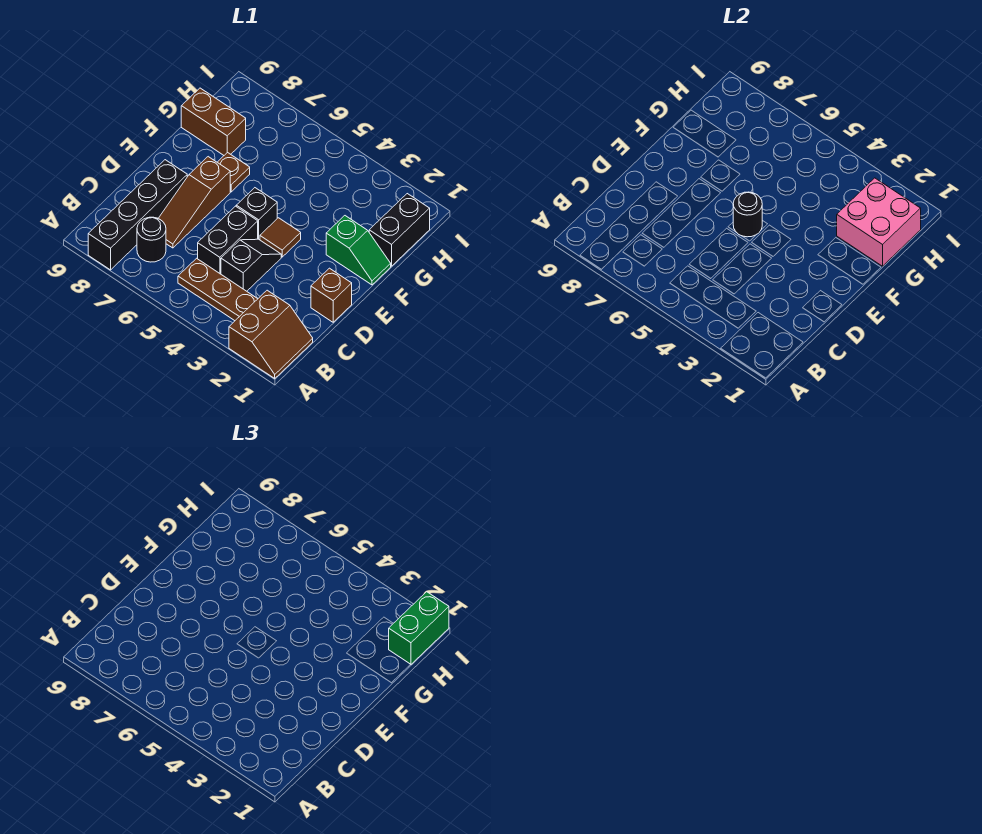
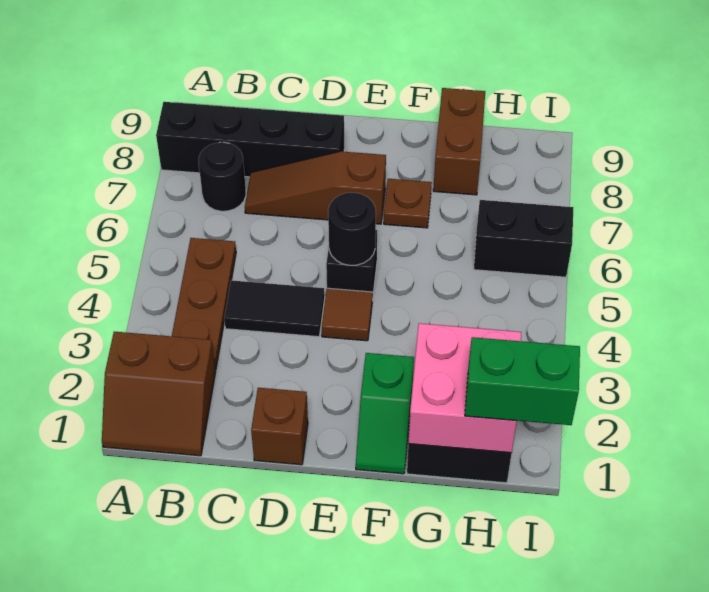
black 1x2 slope [221,239,281,291] -> black 1x2 tile [224,280,325,337]
black 1x2 brick [198,206,258,274] -> black 1x2 brick moved to [474,200,574,277]

